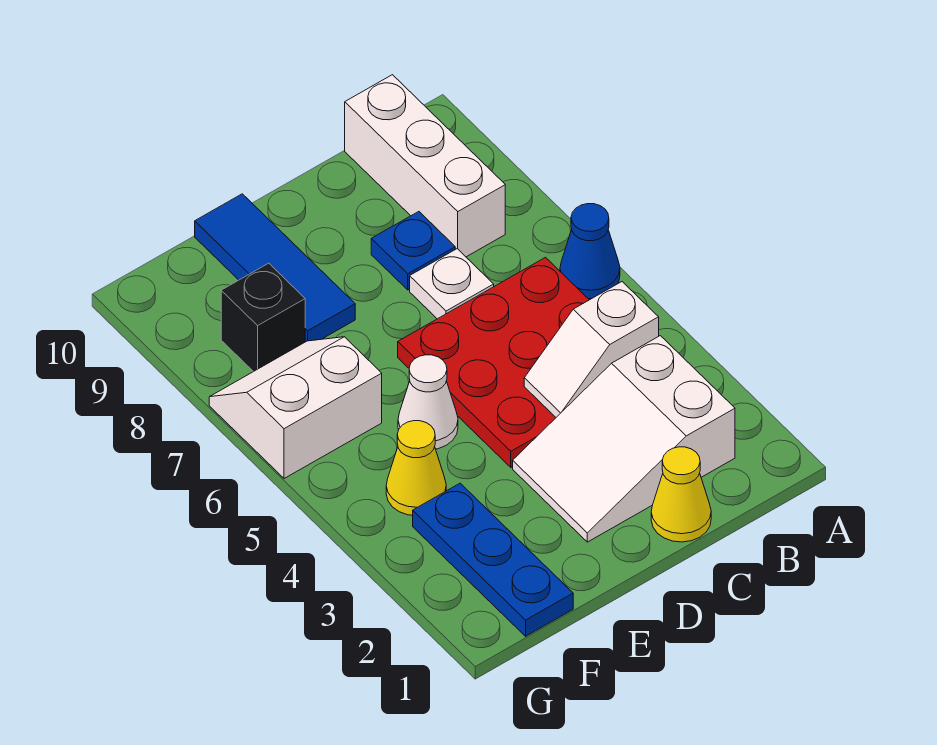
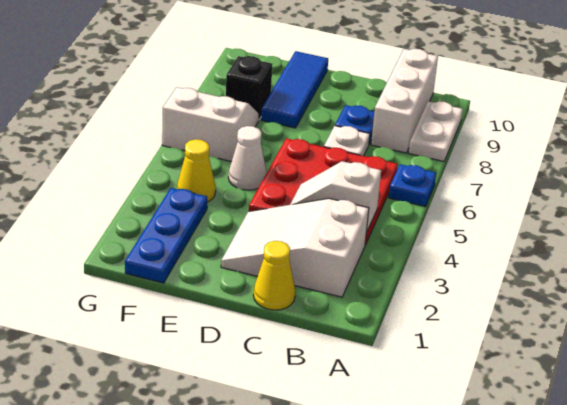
blue 1x1 cone [560,204,620,299] -> blue 1x1 plate [389,164,436,207]
none -> white 1x2 plate [409,101,463,161]

